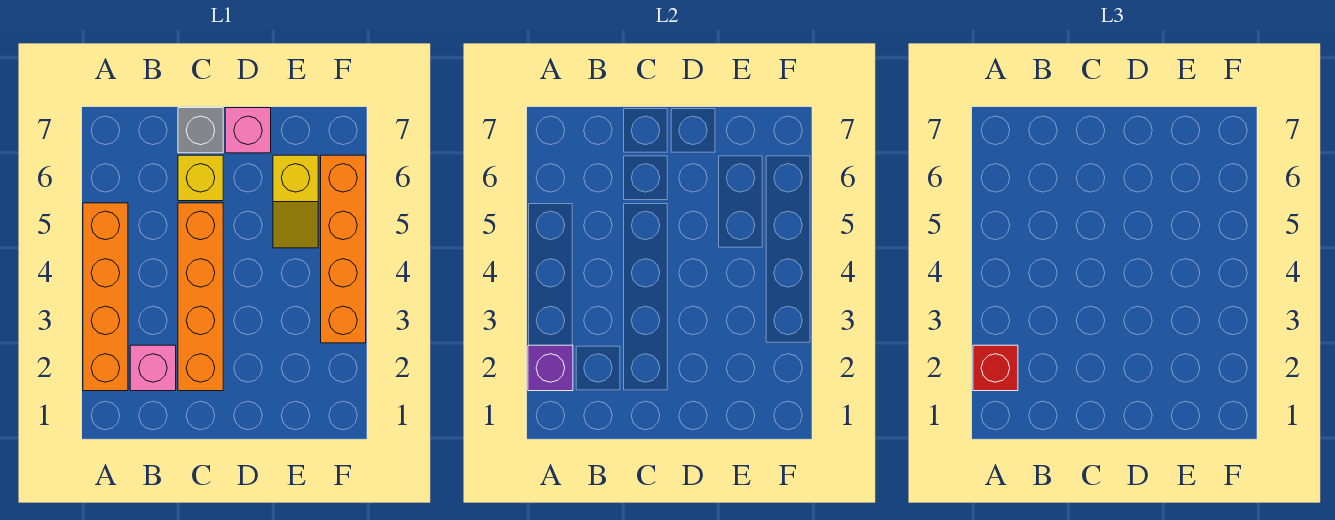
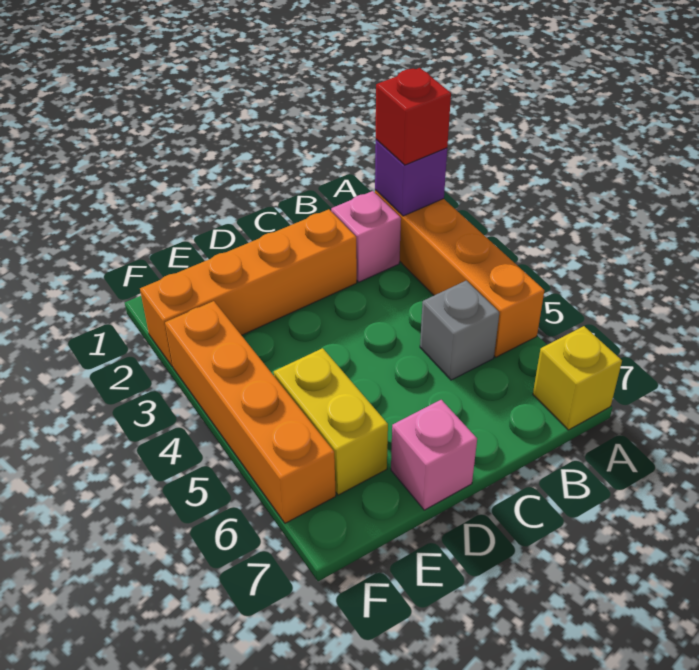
orange 1x4 brick [178,203,223,391] -> orange 1x4 brick turned to [140,209,357,367]
yellow 1x1 brick [178,155,223,201] -> yellow 1x1 brick moved to [533,326,622,430]
grey 1x1 brick [178,108,223,153] -> grey 1x1 brick moved to [420,281,499,380]
yellow 1x2 slope [273,155,318,248] -> yellow 1x2 brick [274,348,388,495]

